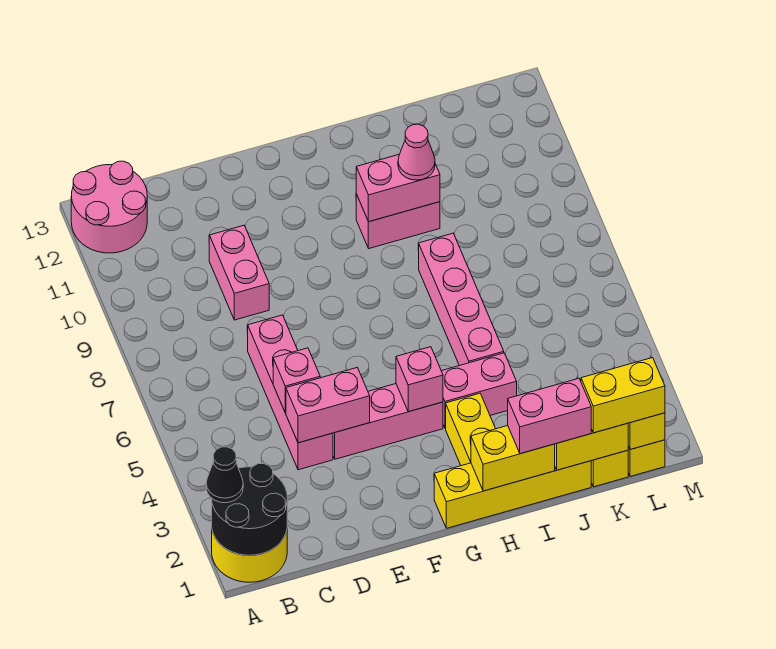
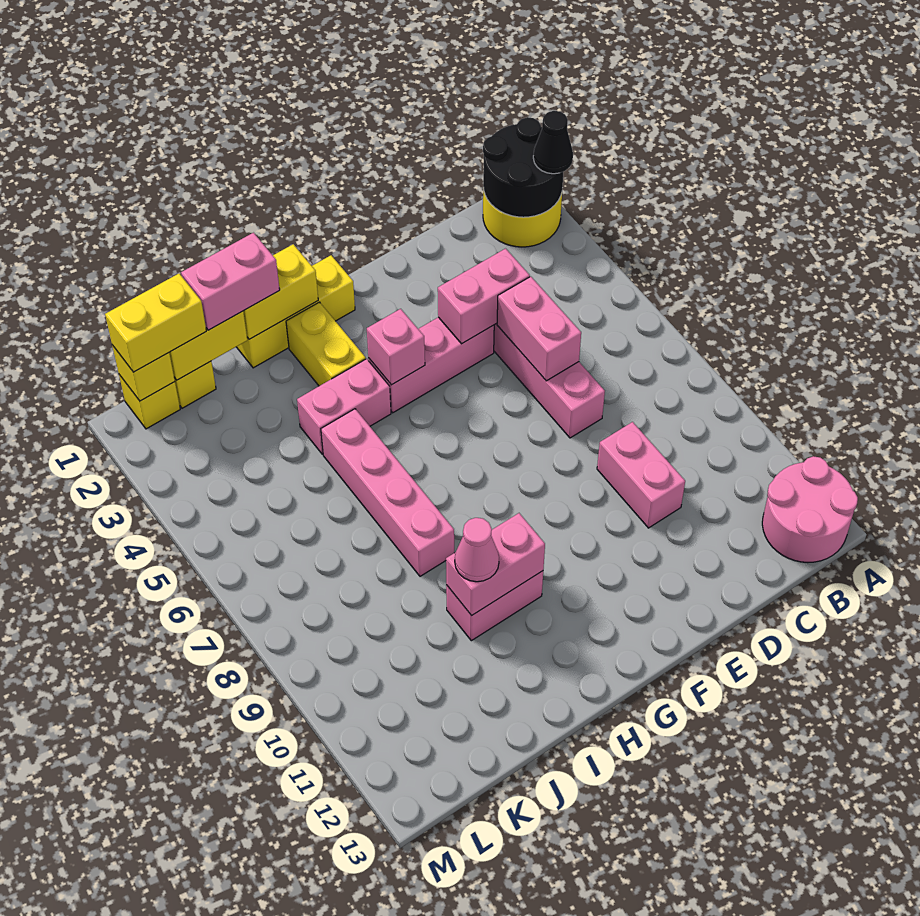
pink 1x1 brick [273,348,320,413] -> pink 1x2 brick [497,277,581,381]
yellow 1x4 brick [434,461,591,528] -> yellow 1x3 brick [237,255,355,368]

